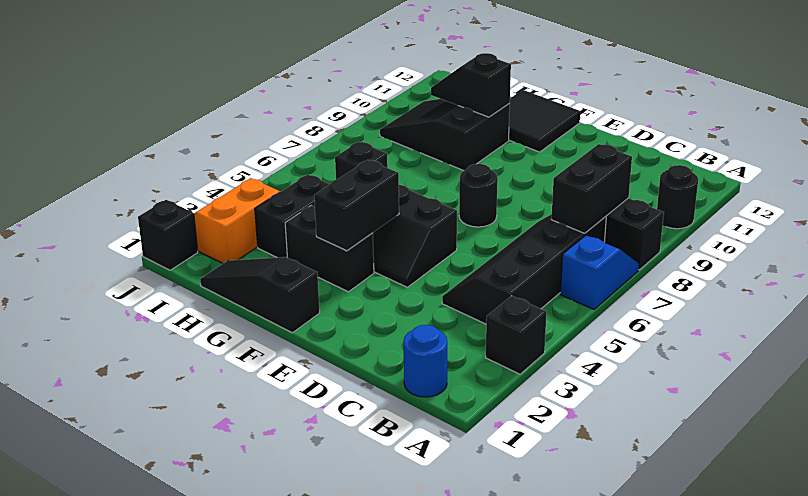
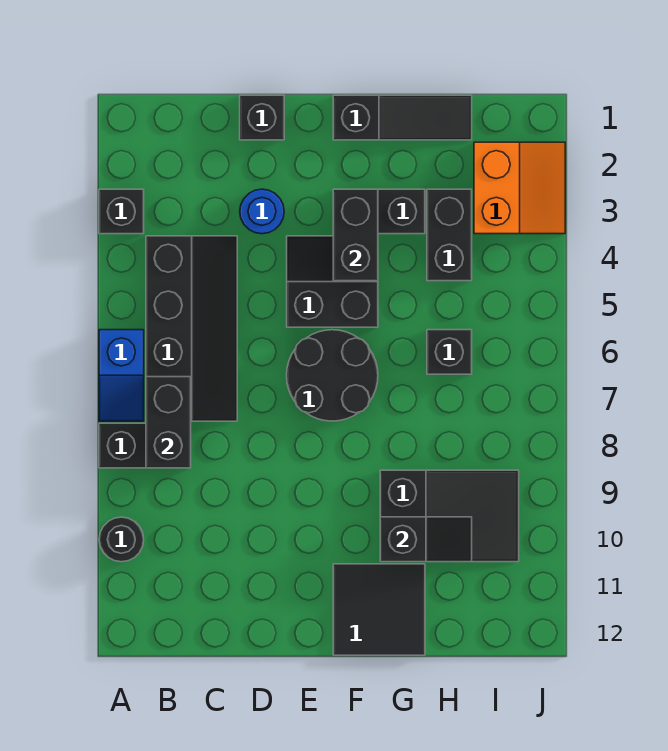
blue 1x1 round brick [404,325,447,397] -> blue 1x1 round brick moved to [240,189,284,234]
black 1x1 round brick [459,164,498,227] -> black 2x2 round brick [287,330,378,421]
black 1x1 brick [138,200,198,270] -> black 1x1 brick moved to [240,95,284,140]

